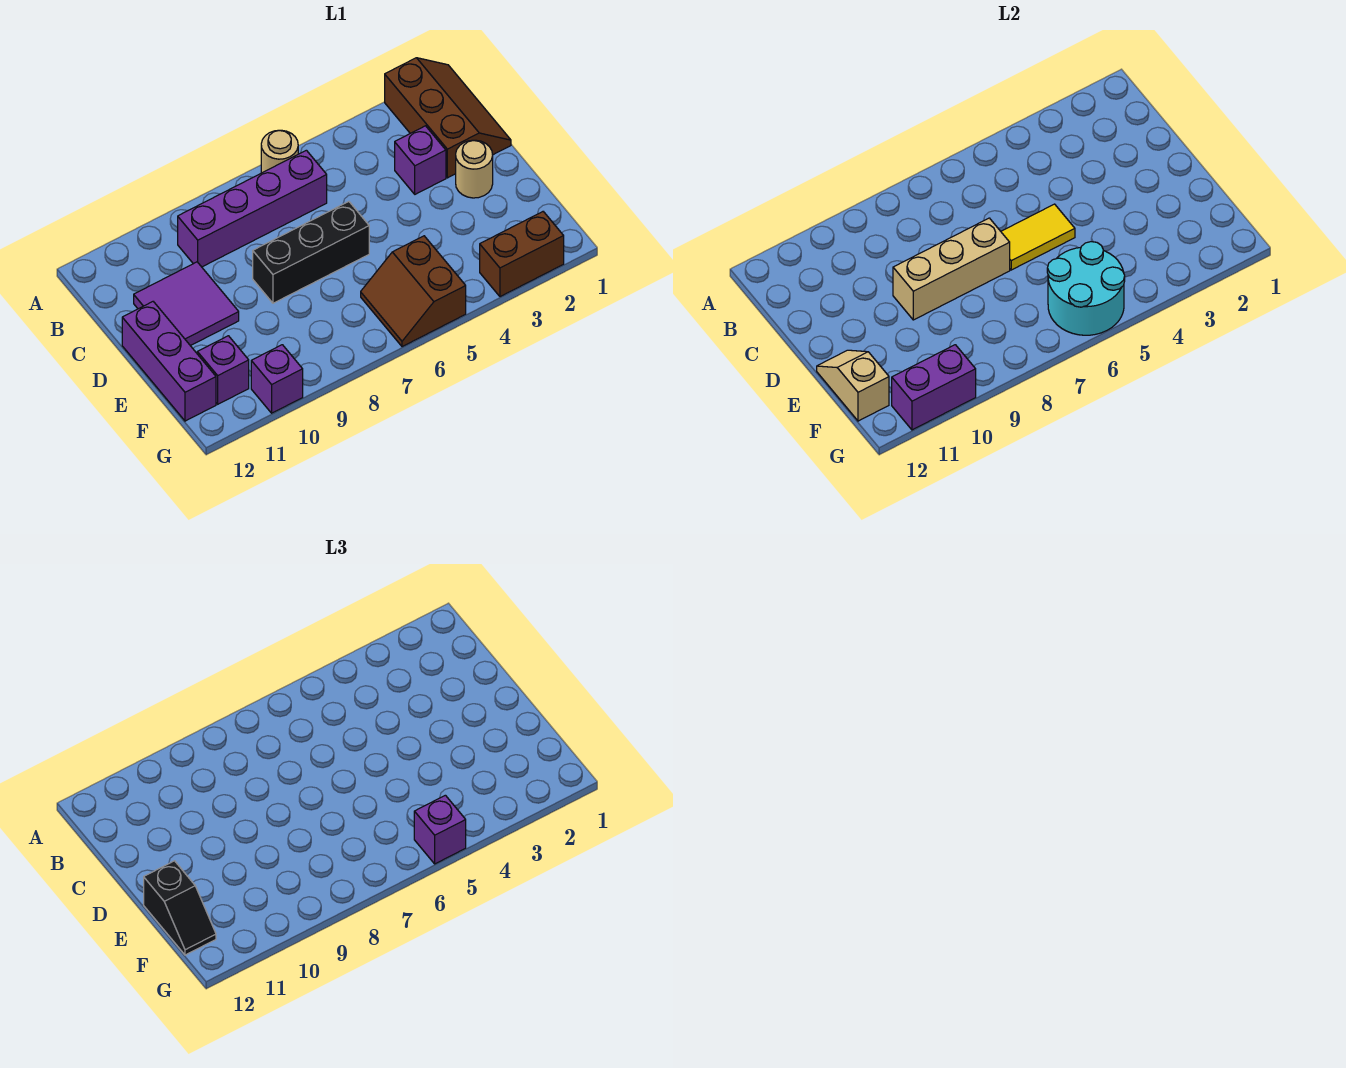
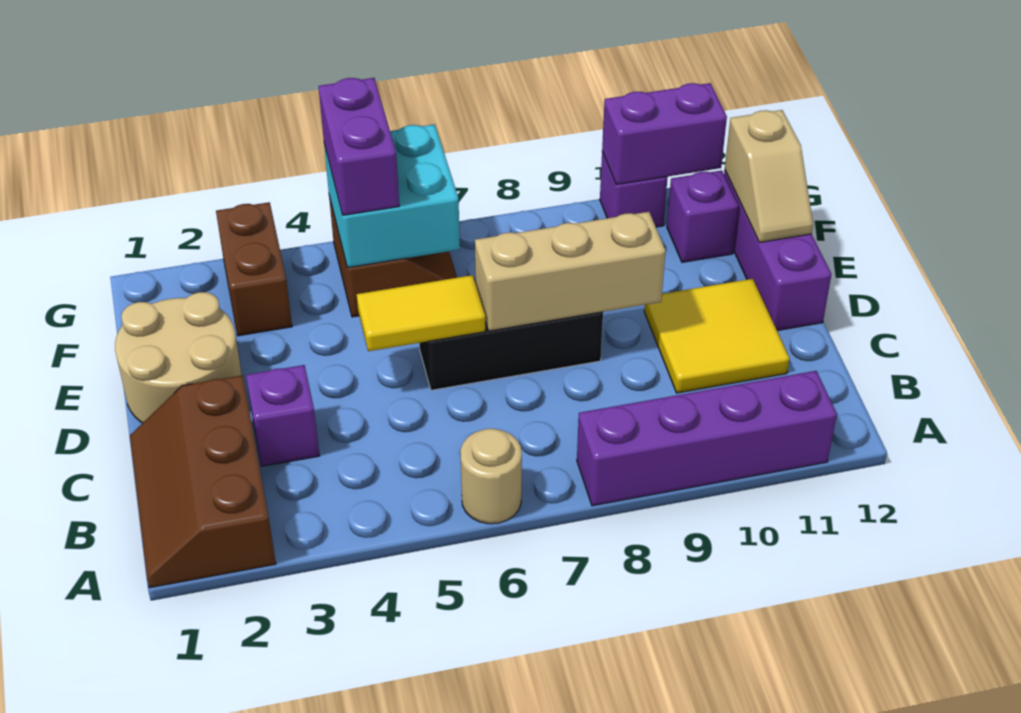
purple 1x4 brick [178,150,327,267] -> purple 1x4 brick moved to [577,371,837,506]
purple 2x2 tile [134,262,239,346] -> yellow 2x2 tile [644,279,790,393]
tan 1x1 round brick [456,140,493,198] -> tan 2x2 round brick [115,292,242,423]
black 1x2 slope [144,861,216,955] -> none
cyan 2x2 round brick [1047,242,1125,335] -> cyan 2x2 brick [324,124,460,268]
brown 1x2 brick [480,212,564,297] -> brown 1x2 brick turned to [216,202,292,336]
purple 1x1 brick [414,795,466,864] -> purple 1x2 brick [318,78,399,215]

